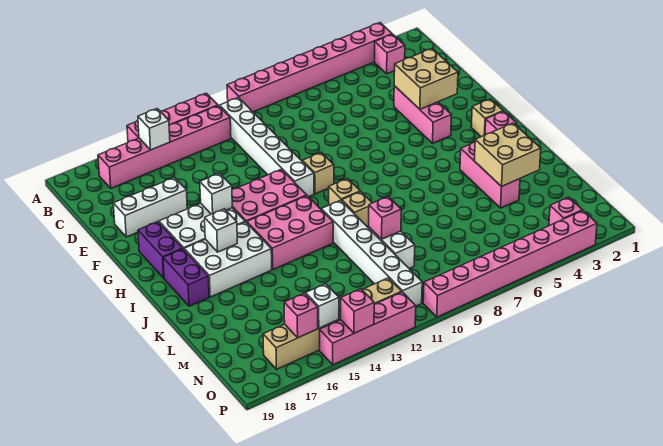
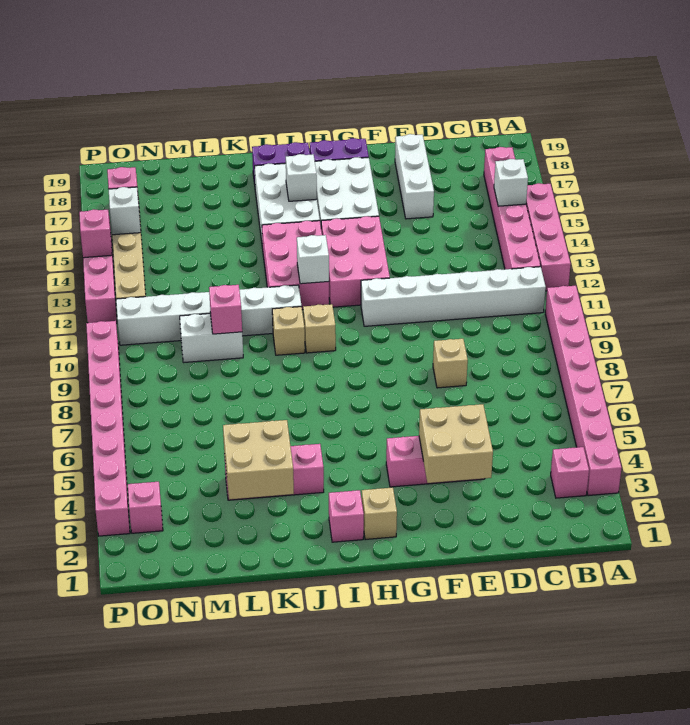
tan 1x1 brick [302,152,334,194] -> tan 1x1 brick moved to [433,339,468,388]
white 1x1 brick [200,173,232,214] -> white 1x1 brick moved to [297,235,329,284]

